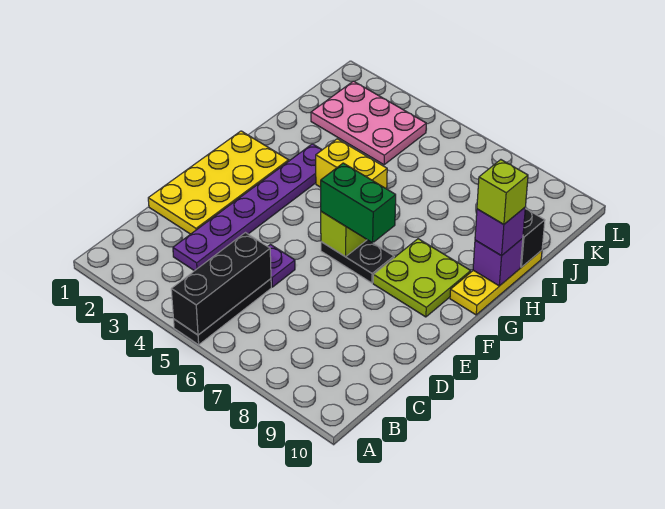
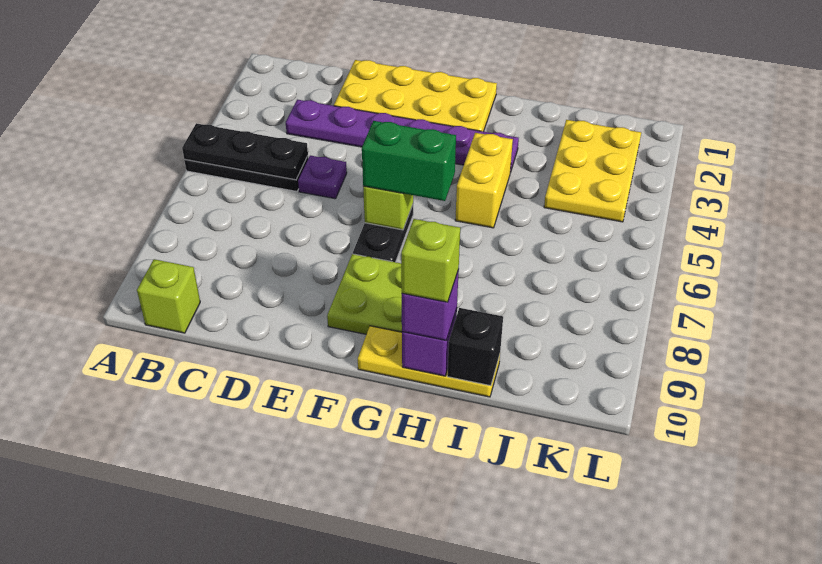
black 1x3 brick [171,233,271,335] -> black 1x3 plate [182,123,308,180]
none -> lime 1x1 brick [137,259,200,333]
green 1x2 brick [321,163,396,243] -> green 1x2 brick turned to [362,121,456,201]
pink 2x3 plate [311,81,426,165] -> yellow 2x3 plate [544,120,641,222]

